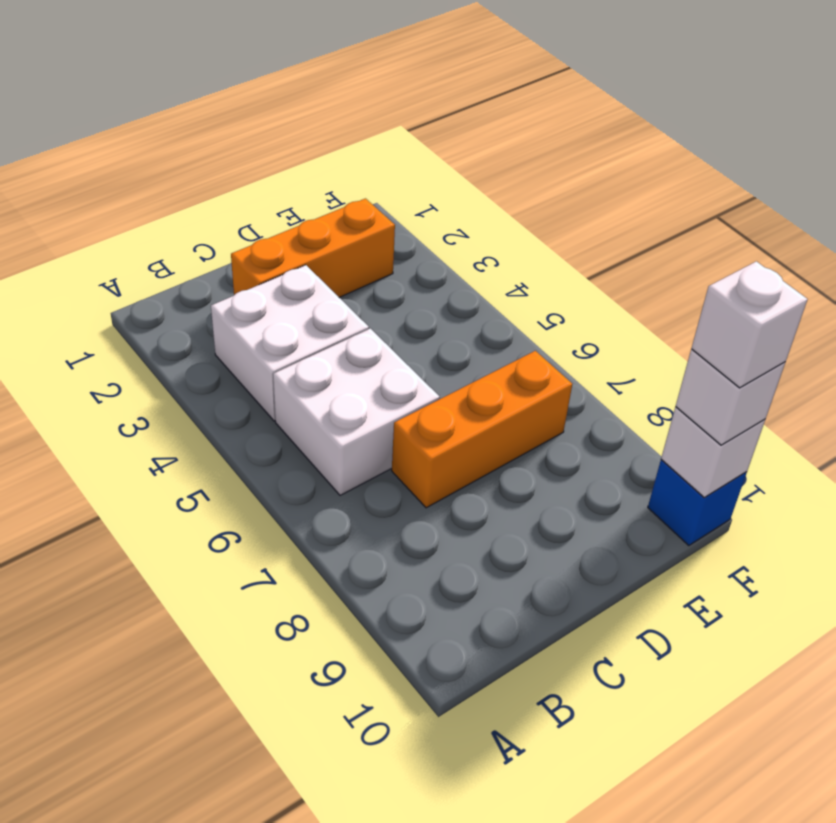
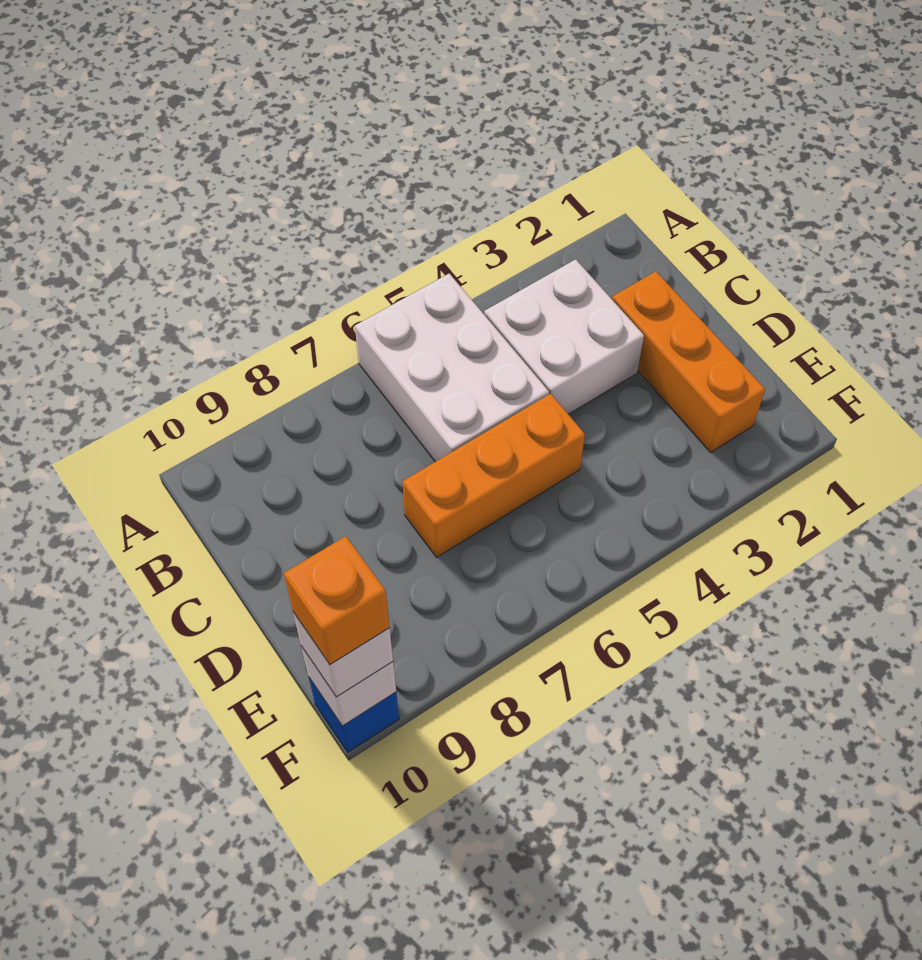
white 2x2 brick [273,329,440,495] -> white 2x3 brick [355,274,549,462]
orange 1x3 brick [392,351,572,508] -> orange 1x3 brick turned to [402,394,585,557]
white 1x1 brick [691,261,807,388] -> orange 1x1 brick [284,536,390,665]

